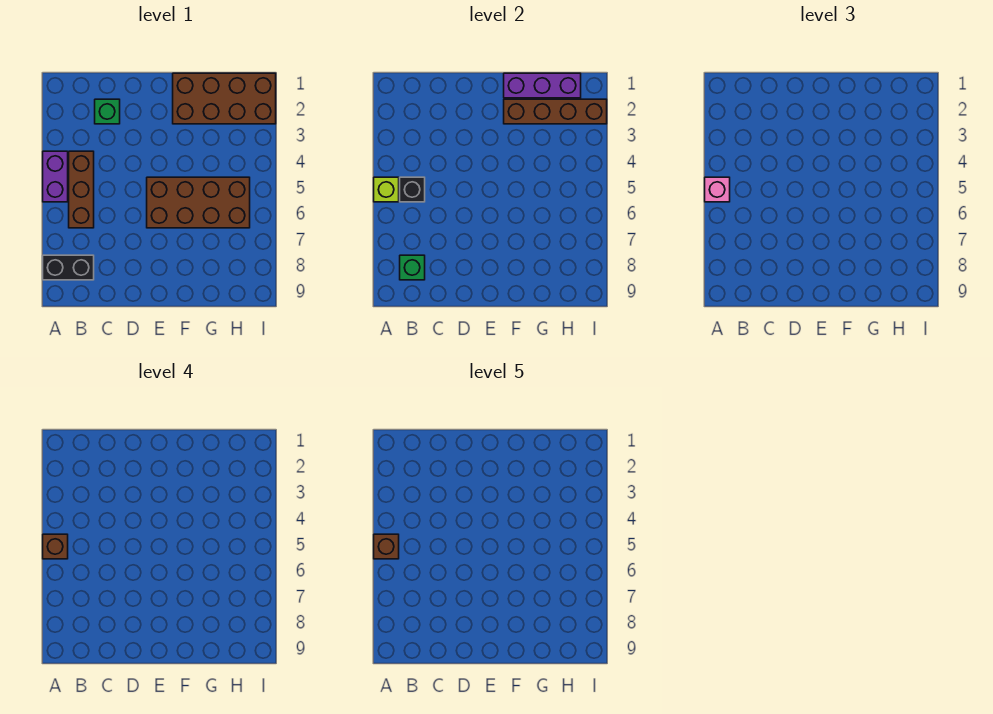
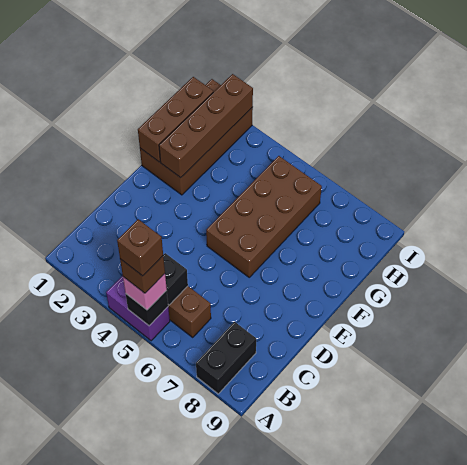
lime 1x1 brick [374,177,399,202] -> black 1x1 brick [126,290,168,326]
green 1x1 brick [400,255,425,280] -> none
green 1x1 brick [95,99,120,124] -> none
purple 1x3 brick [504,73,581,98] -> brown 1x3 brick [138,77,213,162]

